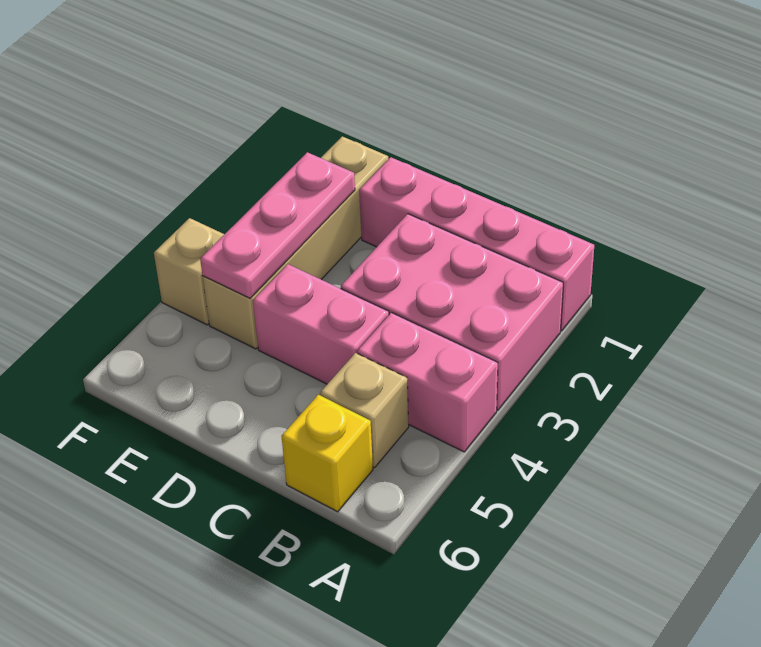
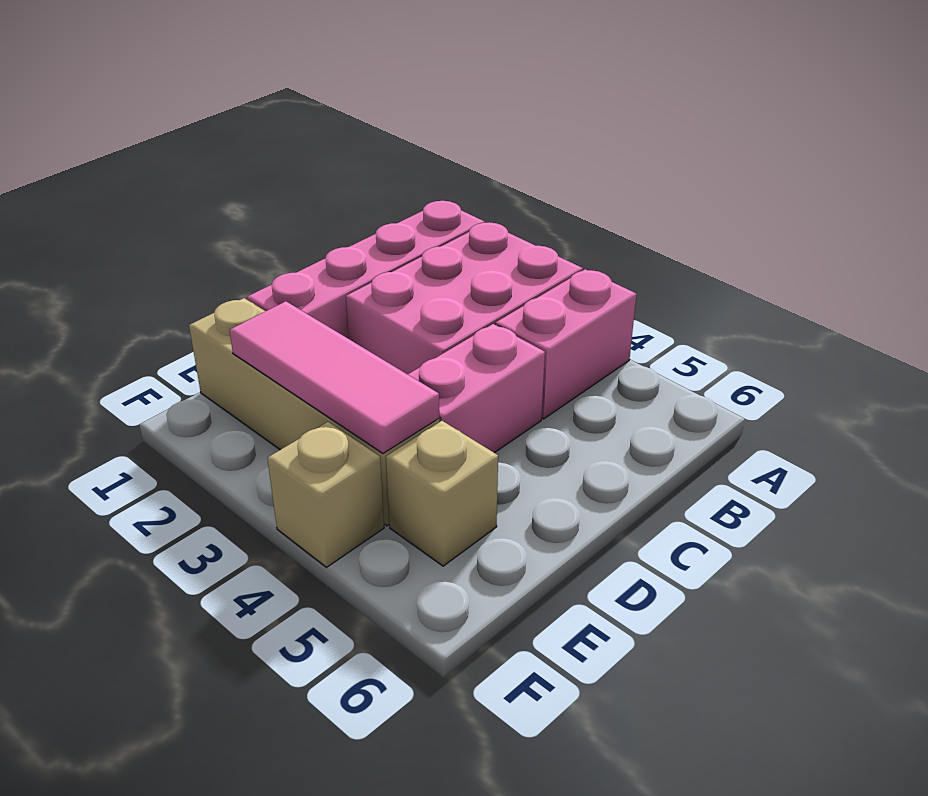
tan 1x1 brick [320,353,409,468] -> tan 1x1 brick moved to [386,421,498,566]
yellow 1x1 brick [282,395,373,512] -> none
pink 1x3 plate [200,152,355,298] -> pink 1x3 tile [229,301,439,453]

